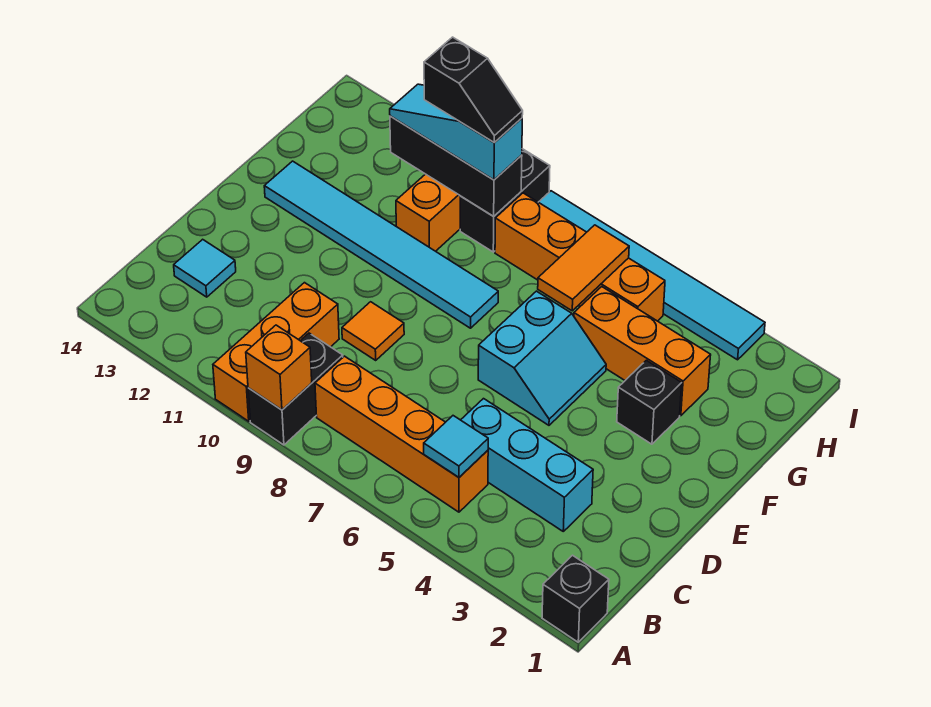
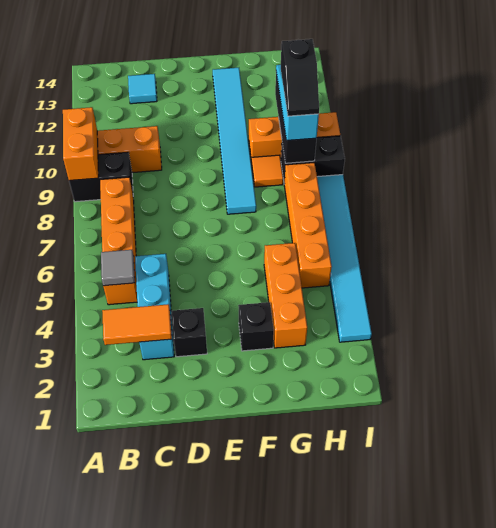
black 1x1 brick [542,555,609,642] -> black 1x1 brick moved to [172,308,207,357]
orange 1x1 brick [246,325,312,410] -> orange 1x2 brick [63,107,99,181]
cyan 1x1 tile [424,416,488,477] -> grey 1x1 tile [101,250,135,286]
orange 1x1 tile [342,302,404,360] -> orange 1x1 tile moved to [252,155,283,187]
cyan 2x2 slope [478,291,606,425] -> none
orange 1x2 tile [538,225,629,311] -> orange 1x2 tile moved to [102,304,172,345]

